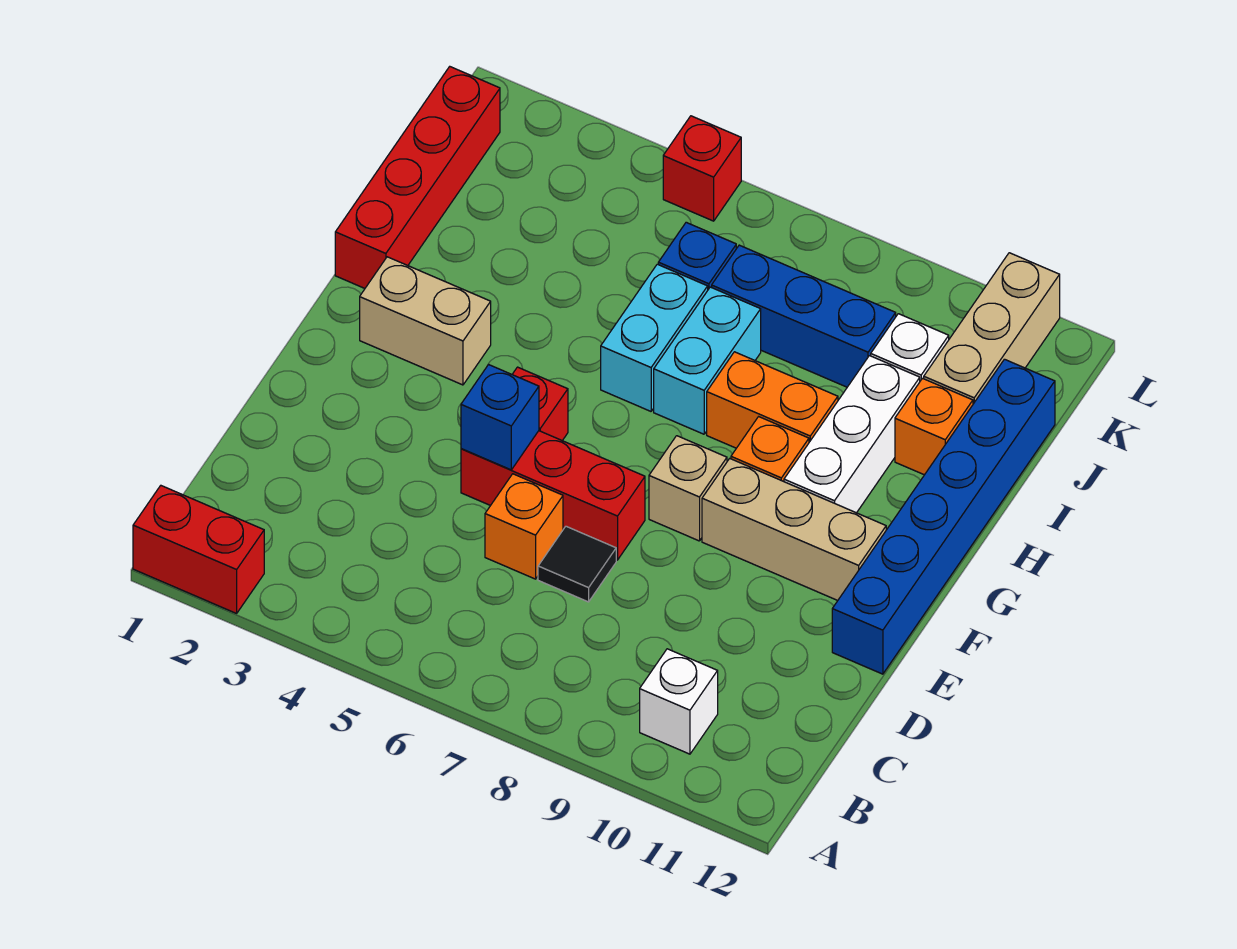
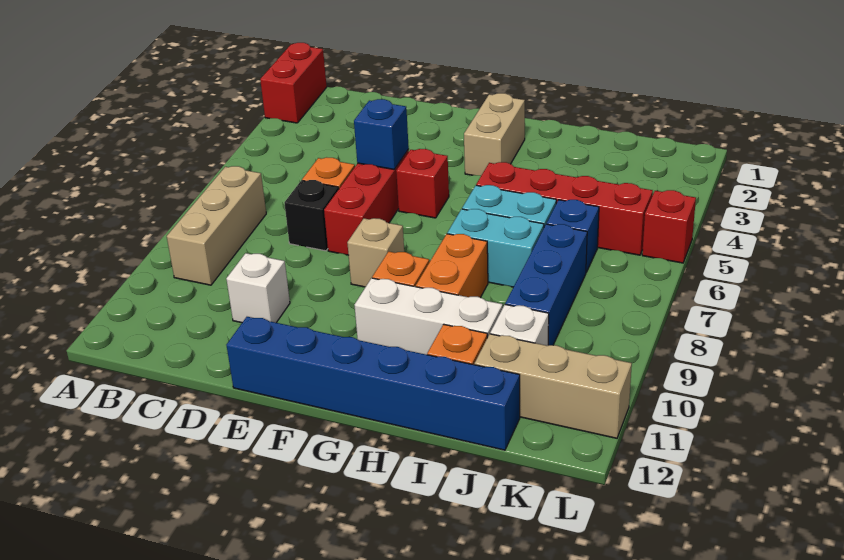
white 1x1 brick [640,649,718,754] -> white 1x1 brick moved to [226,253,290,323]
black 1x1 tile [538,526,616,602] -> black 1x1 brick [284,180,339,251]
tan 1x3 brick [702,459,886,600] -> tan 1x3 brick moved to [167,166,266,285]
red 1x4 brick [335,67,500,288] -> red 1x4 brick moved to [476,162,653,255]

